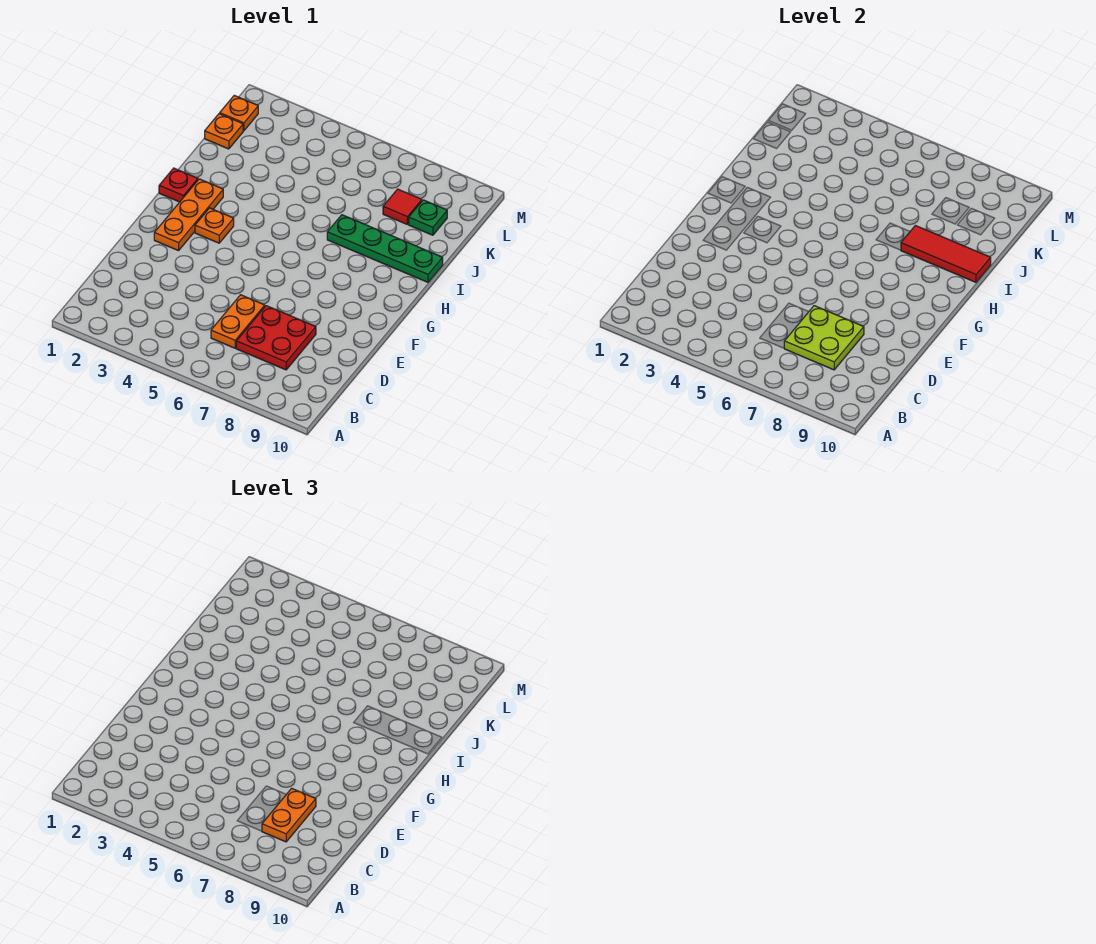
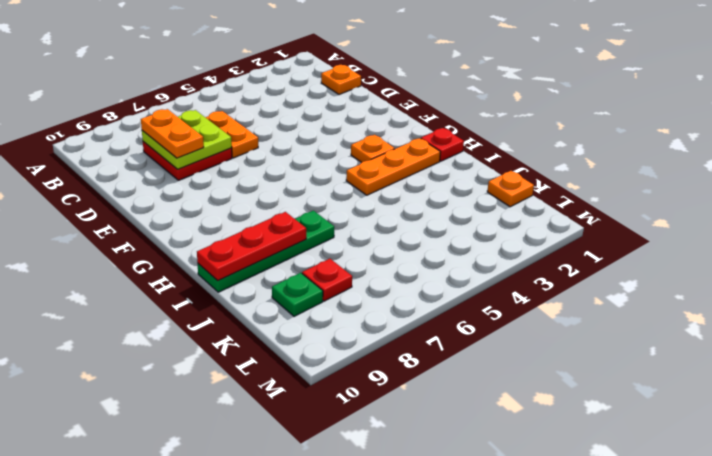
orange 1x3 plate [154,179,223,251] -> orange 1x3 plate turned to [346,138,440,195]
red 1x3 tile [901,226,991,282] -> red 1x3 plate [197,212,306,281]
red 1x1 tile [383,189,422,224] -> red 1x1 plate [302,259,352,301]
orange 1x1 plate [220,95,258,131] -> orange 1x1 plate moved to [321,65,361,95]

